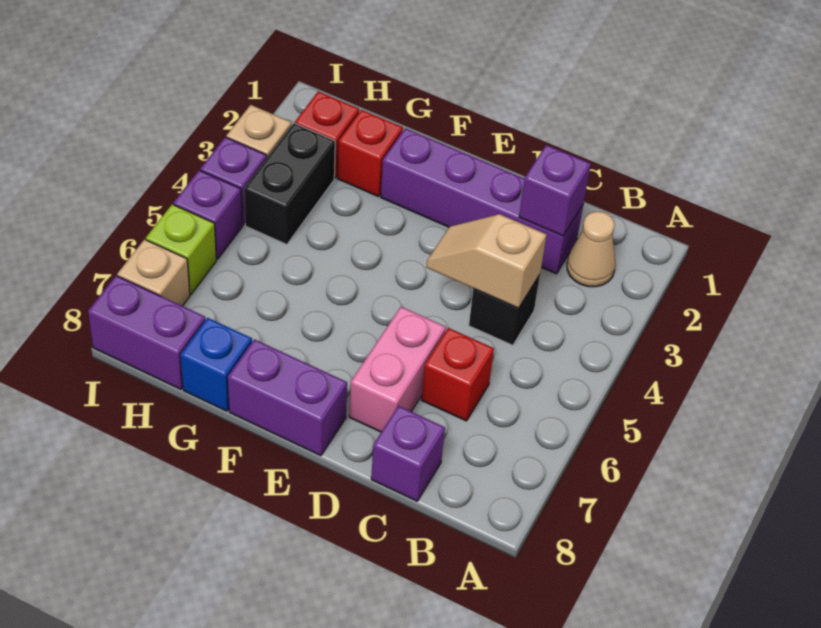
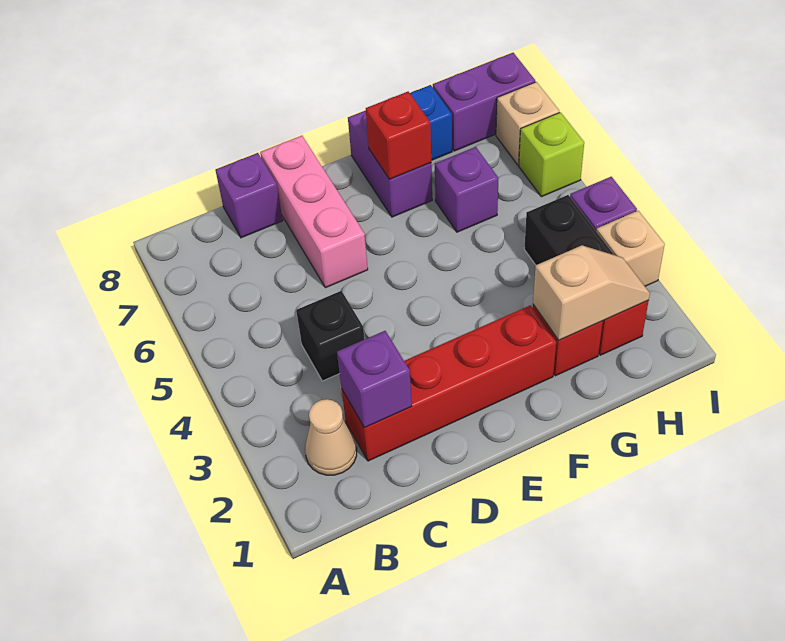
purple 1x4 brick [381,128,583,274] -> red 1x4 brick [342,305,556,461]
tan 1x2 slope [426,214,547,308] -> tan 1x2 slope moved to [533,245,650,340]
red 1x1 brick [422,328,494,421] -> red 1x1 brick moved to [366,92,431,179]
pink 1x2 brick [349,307,446,432] -> pink 1x3 brick [260,136,368,288]
purple 1x2 brick [228,339,347,456] -> purple 1x2 brick turned to [348,110,432,217]
purple 1x1 brick [173,170,242,259] -> purple 1x1 brick moved to [435,147,498,232]

